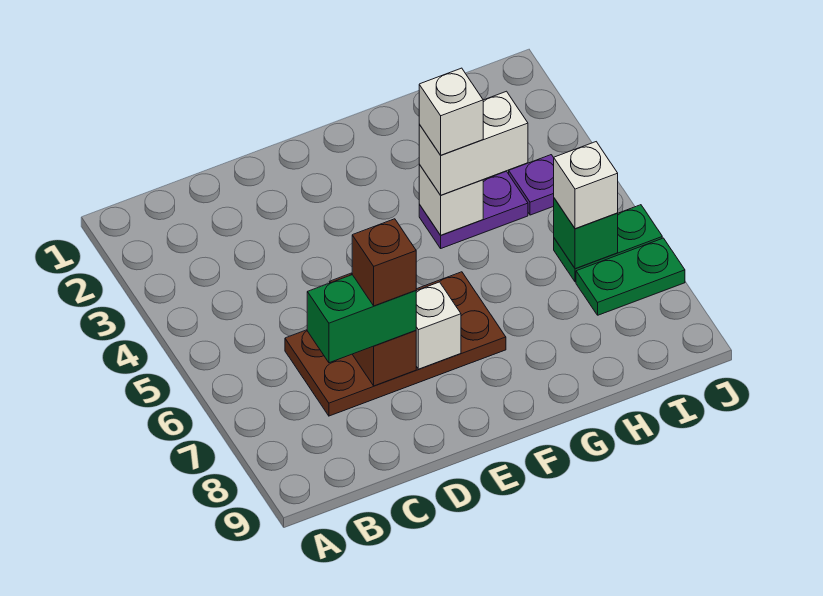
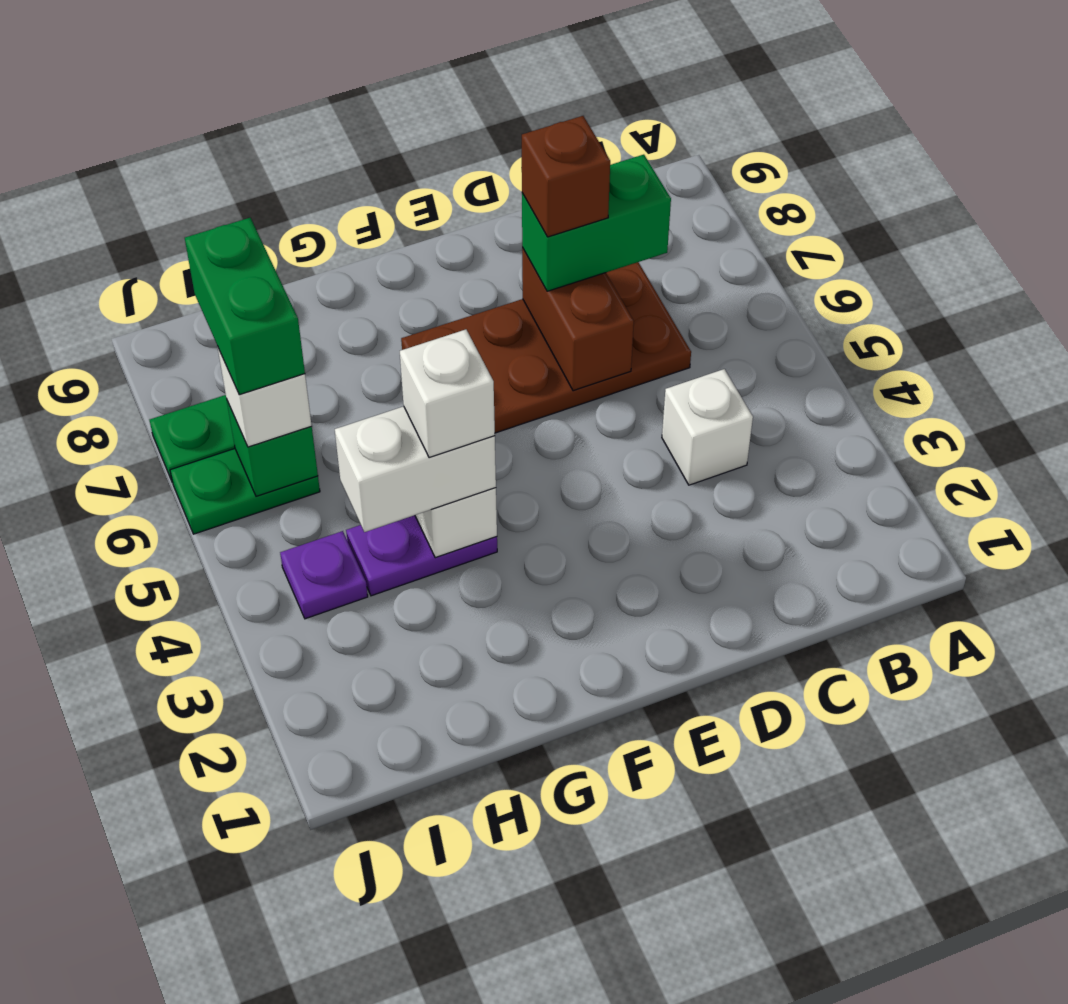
white 1x1 brick [416,282,461,369] -> white 1x1 brick moved to [662,369,753,485]
none -> green 1x2 brick [185,218,305,395]

